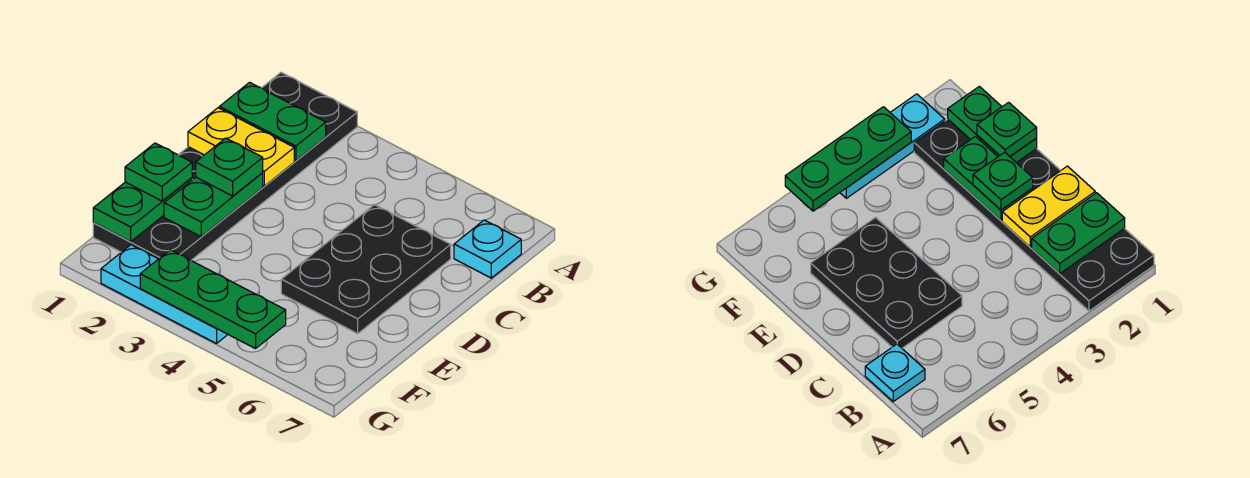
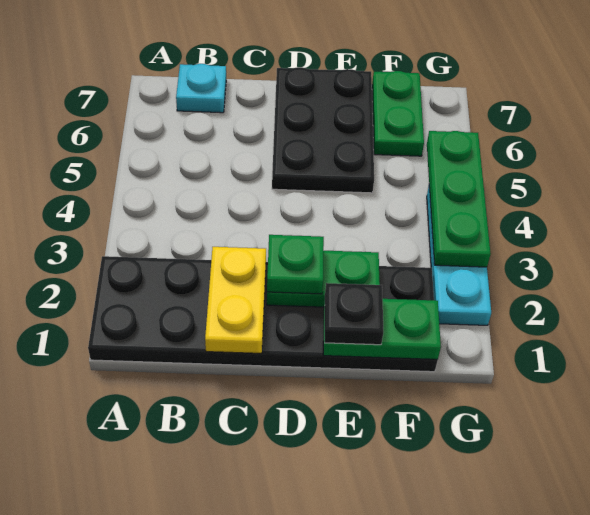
green 1x2 plate [219,82,326,161] -> green 1x2 plate moved to [372,71,424,156]
black 2x3 plate [281,205,451,334] -> black 2x3 plate turned to [272,67,374,193]
green 1x1 plate [125,143,192,201] -> black 1x1 plate [325,283,384,345]

